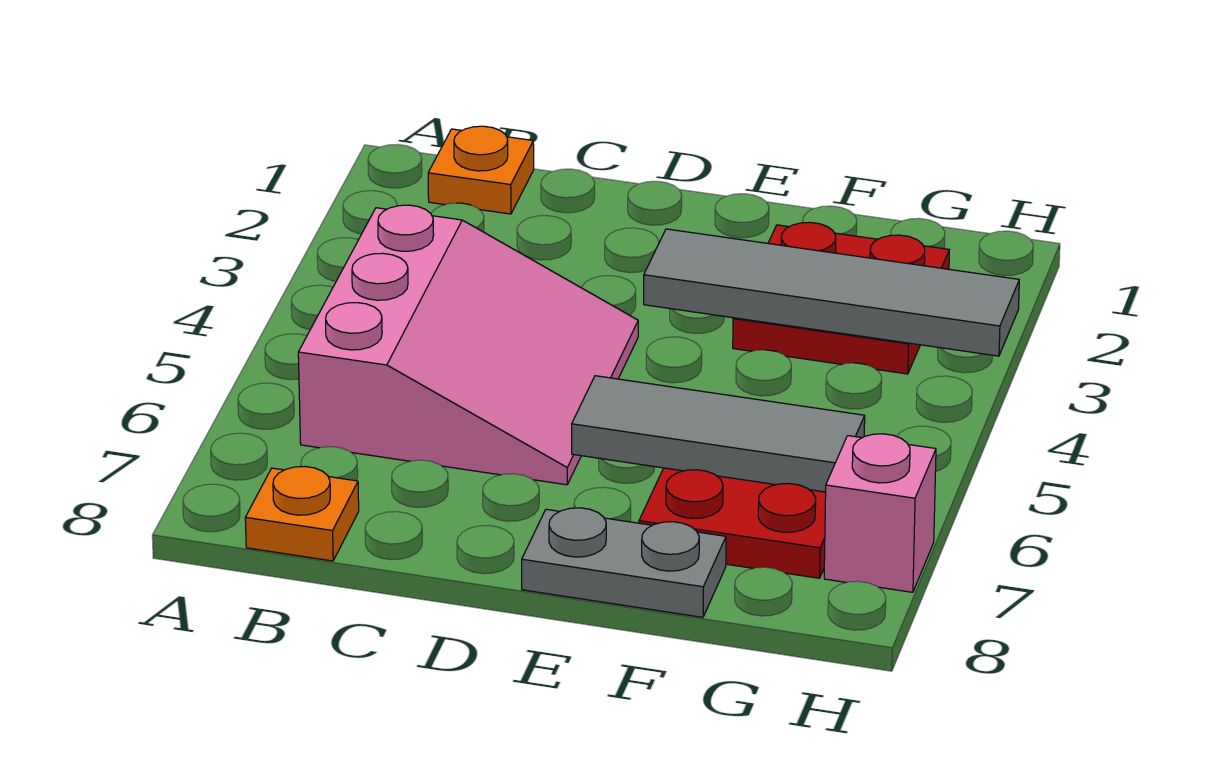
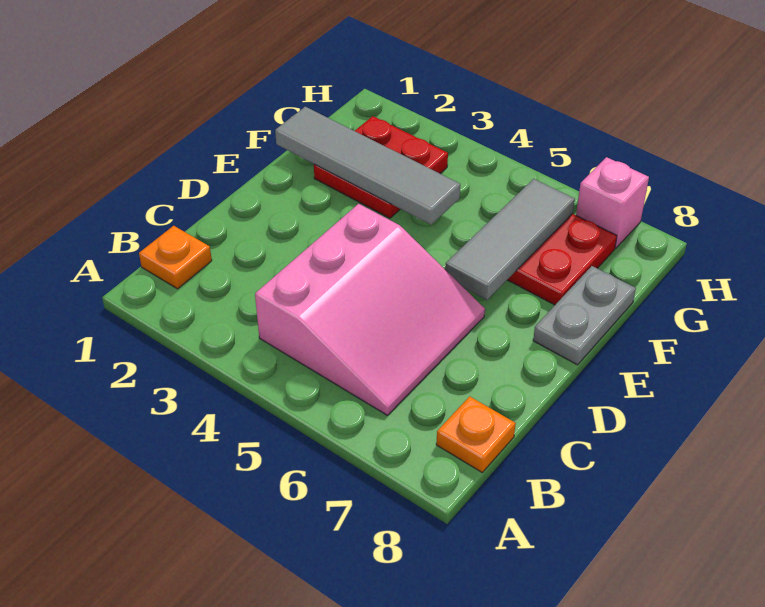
pink 3x3 slope [298,205,638,485] -> pink 3x3 slope turned to [255,204,485,415]
grey 1x4 tile [644,229,1019,356] -> grey 1x4 tile turned to [275,107,460,225]

